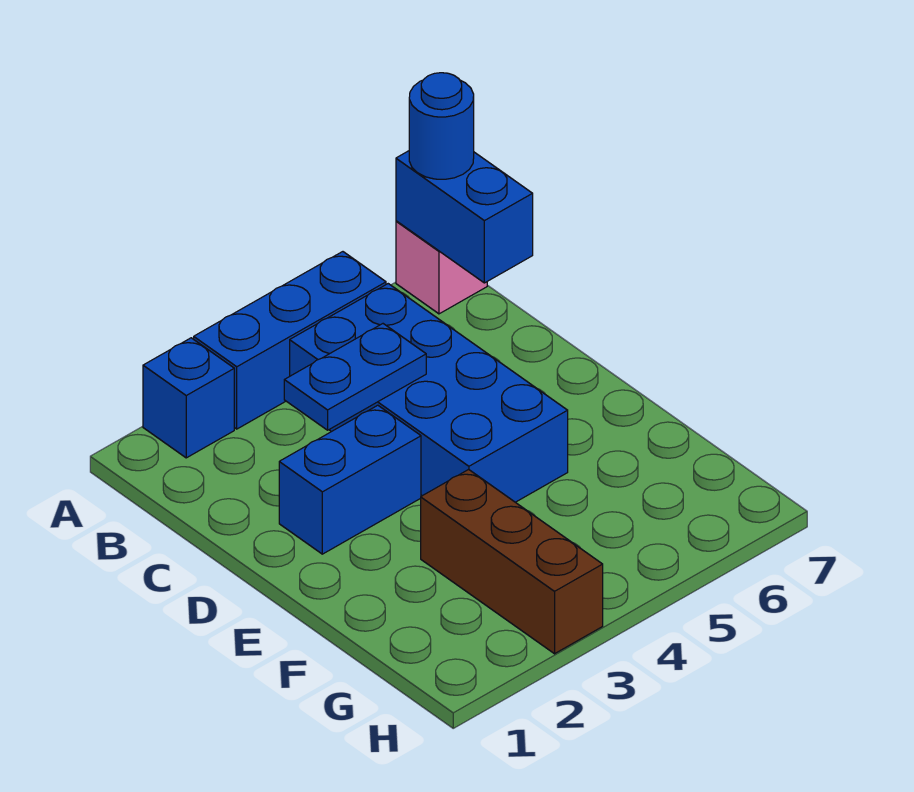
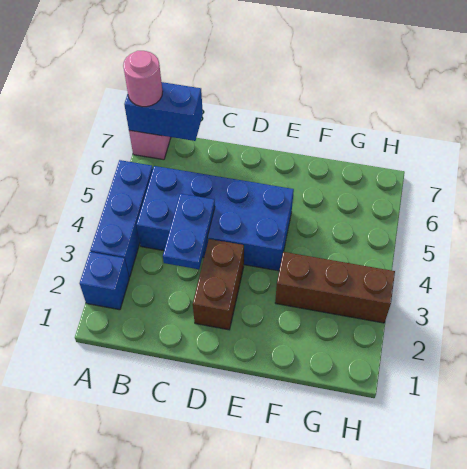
blue 1x1 round brick [409,73,474,179] -> pink 1x1 round brick [123,51,163,107]
blue 1x2 brick [279,405,421,554] -> brown 1x2 brick [193,239,244,330]

